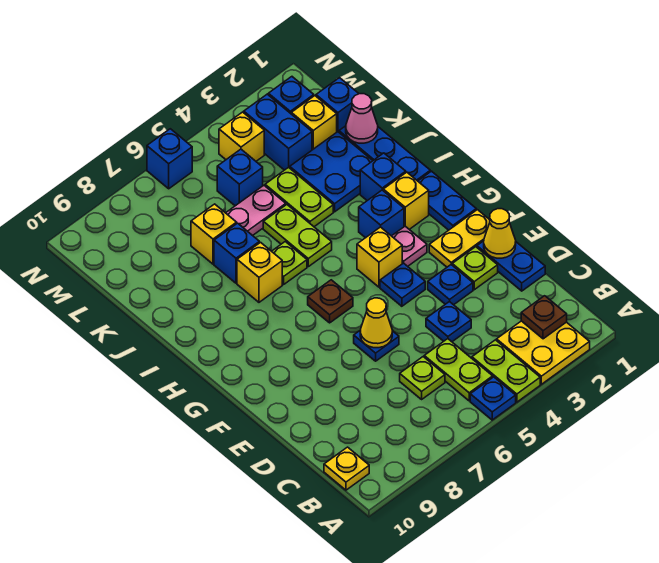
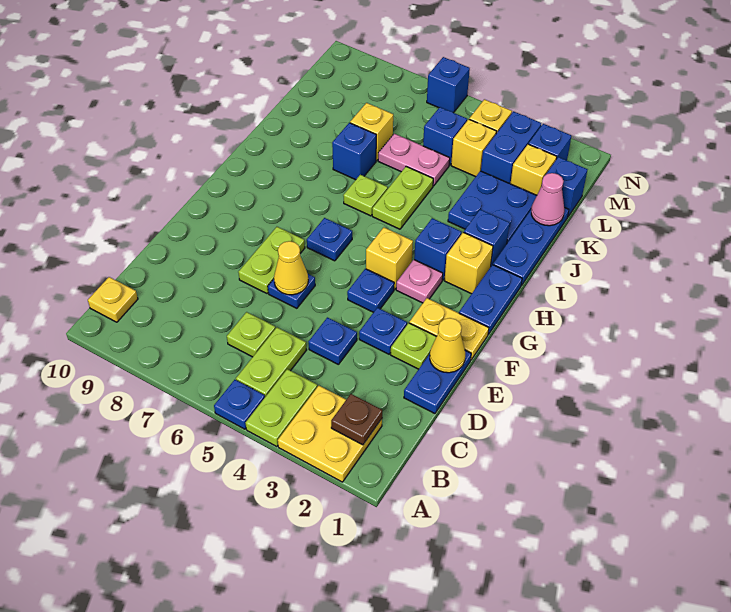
brown 1x1 plate [308,280,353,323] -> blue 1x1 plate [307,218,352,261]
yellow 1x1 brick [237,242,282,302] -> yellow 1x1 brick moved to [451,119,497,177]
lime 1x2 plate [265,167,333,227] -> lime 1x2 plate moved to [238,227,305,293]

